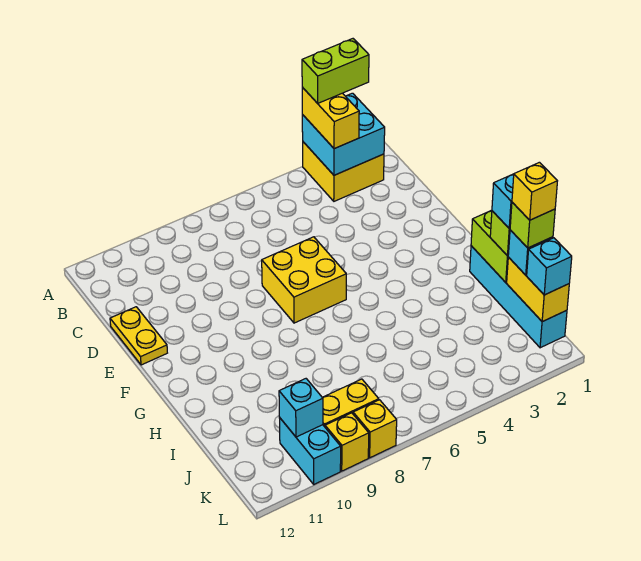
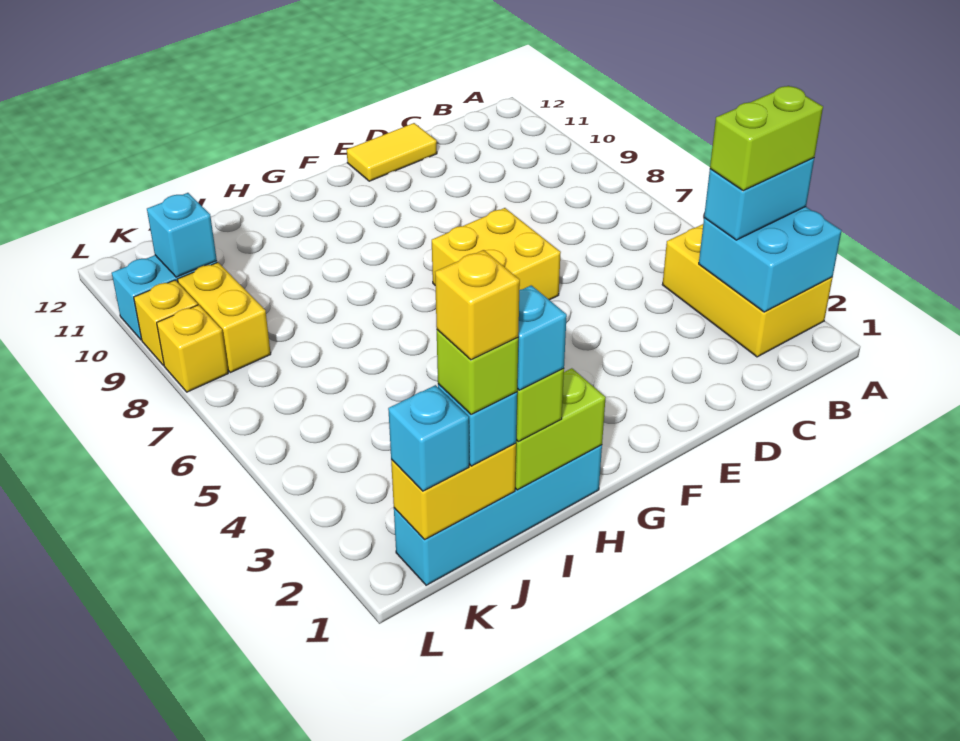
yellow 2x2 brick [303,142,384,201] -> yellow 2x3 brick [662,224,833,357]
lime 1x2 brick [302,39,369,103] -> lime 1x2 brick turned to [710,86,823,191]
yellow 1x2 brick [302,87,359,149] -> cyan 1x2 brick [704,158,814,240]
yellow 1x2 plate [110,307,167,365] -> yellow 1x2 tile [347,123,437,181]

